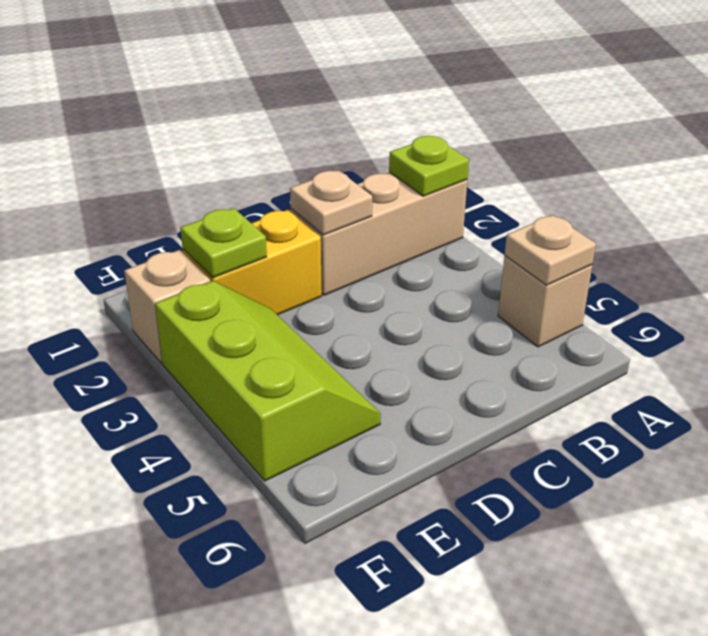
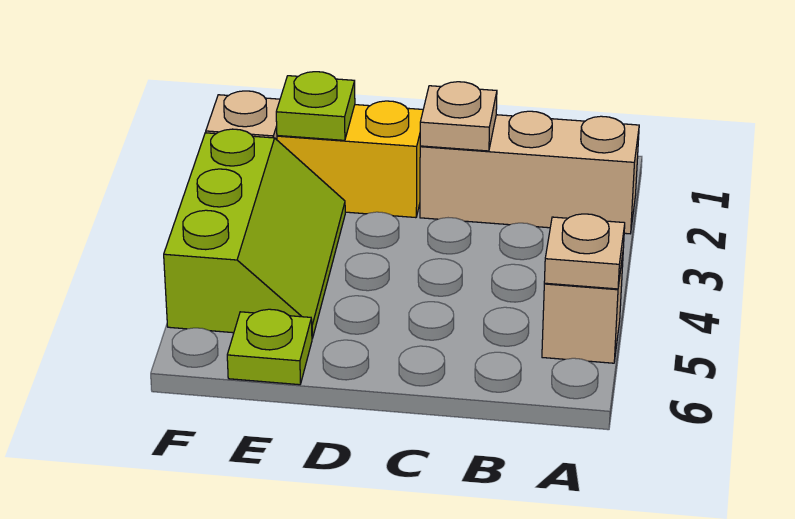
lime 1x1 plate [389,136,469,196] -> lime 1x1 plate moved to [227,309,312,385]

